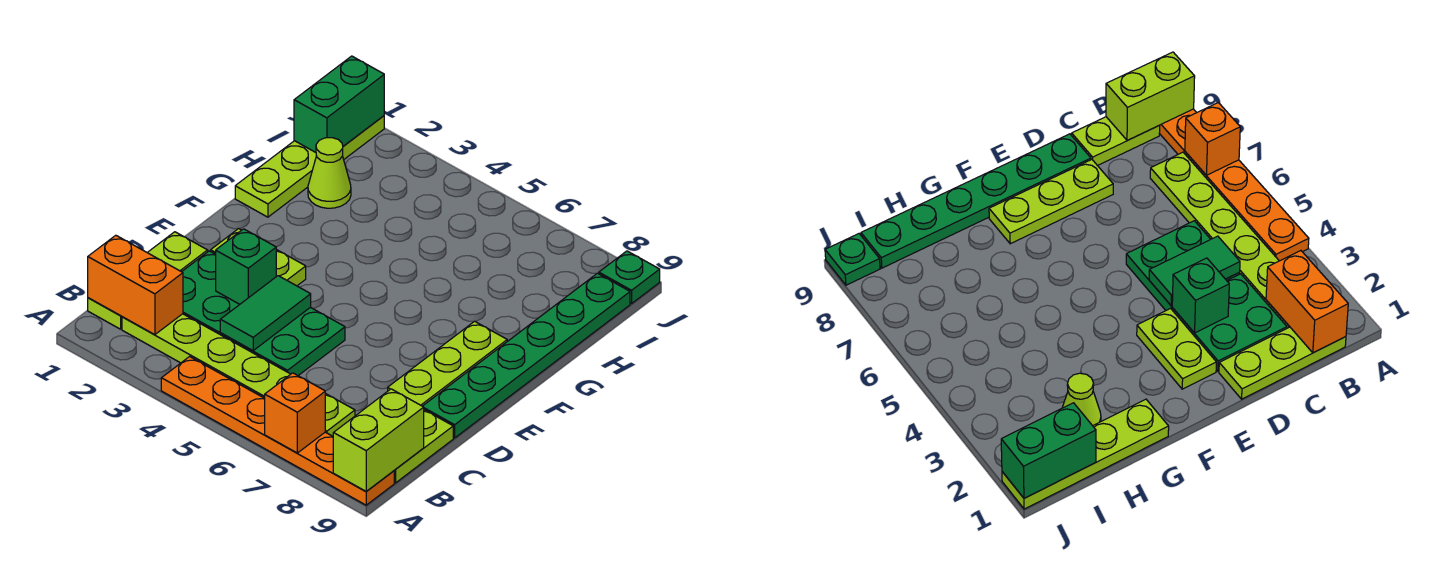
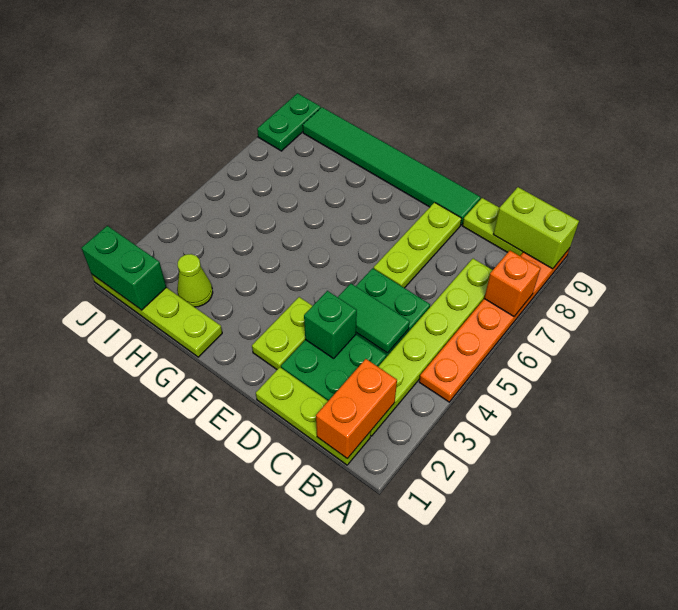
lime 1x3 plate [388,321,507,406] -> lime 1x3 plate turned to [374,203,461,288]
green 1x6 plate [423,273,630,438] -> green 1x6 tile [303,107,481,225]
green 1x1 plate [599,251,660,304] -> green 1x2 plate [257,93,321,151]

